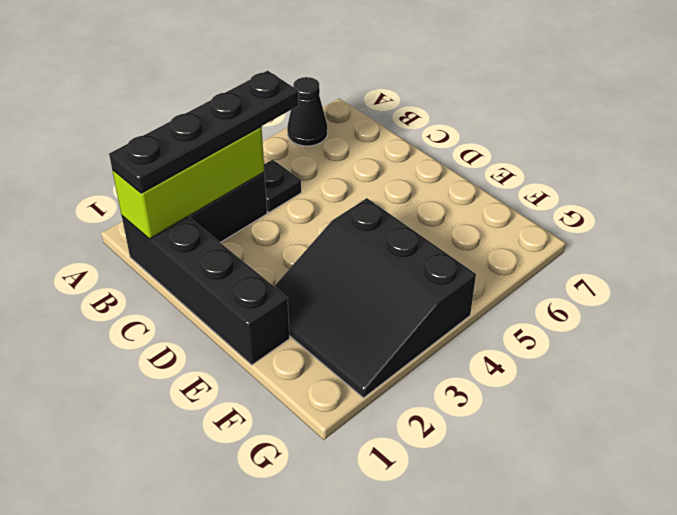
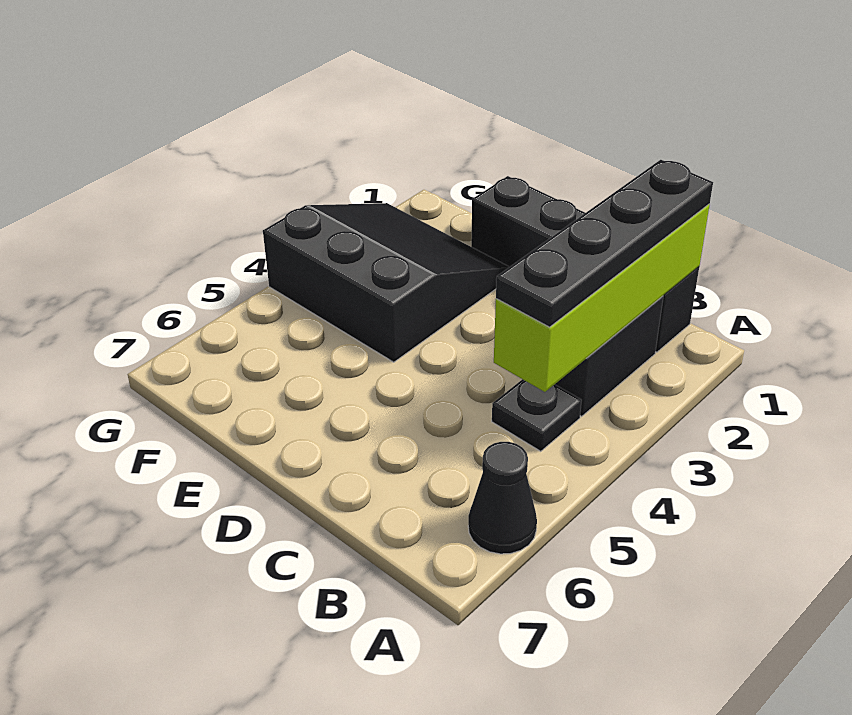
lime 1x3 brick [112,127,264,239] -> lime 1x4 brick [494,204,710,392]

